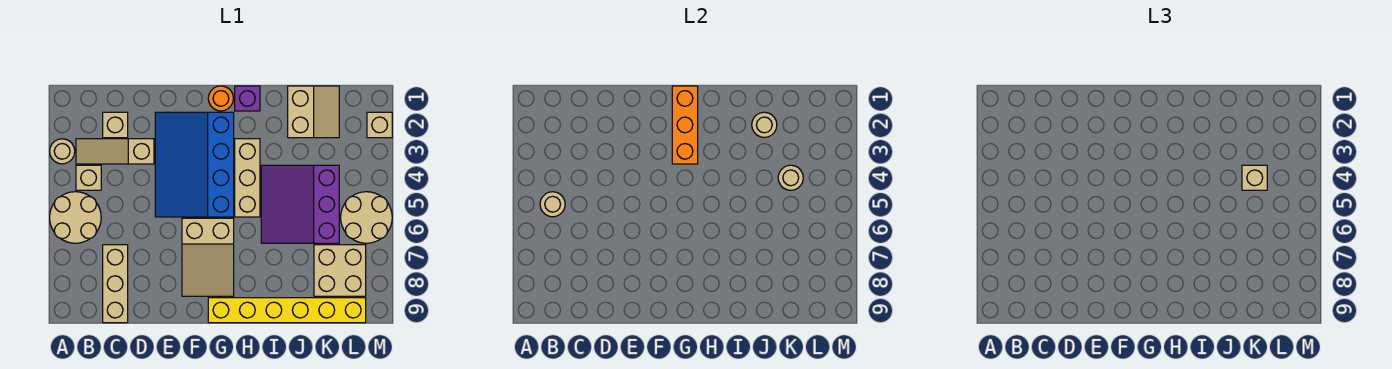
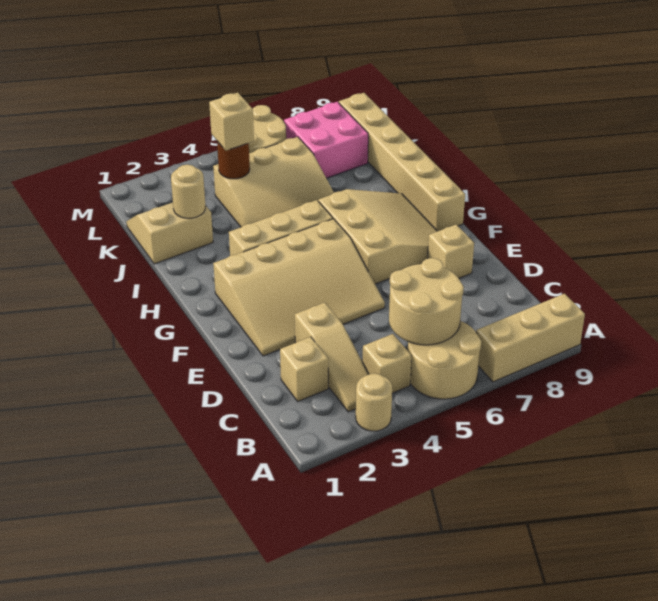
tan 1x1 round brick [540,192,565,217] -> tan 2x2 round brick [389,258,464,345]
tan 1x3 brick [103,245,128,323] -> tan 1x3 brick moved to [476,294,585,382]
blue 3x4 slope [155,112,234,217] -> tan 3x4 slope [213,219,385,356]
tan 2x3 slope [182,218,234,296] -> tan 3x3 slope [318,189,437,284]
orange 1x1 round brick [208,86,233,111] -> none
orange 1x3 brick [672,86,698,164] -> none
yellow 1x6 brick [208,298,366,323] -> tan 1x6 brick [339,93,465,231]
purple 1x1 brick [235,86,260,111] -> none
purple 3x3 slope [261,165,339,243] -> tan 3x3 slope [213,137,334,227]
tan 1x1 round brick [778,165,803,190] -> brown 1x1 round brick [217,141,250,179]
tan 2x2 brick [314,245,366,296] -> pink 2x2 brick [284,102,368,178]
tan 1x1 brick [367,112,392,138] -> tan 1x1 brick moved to [427,225,474,278]

